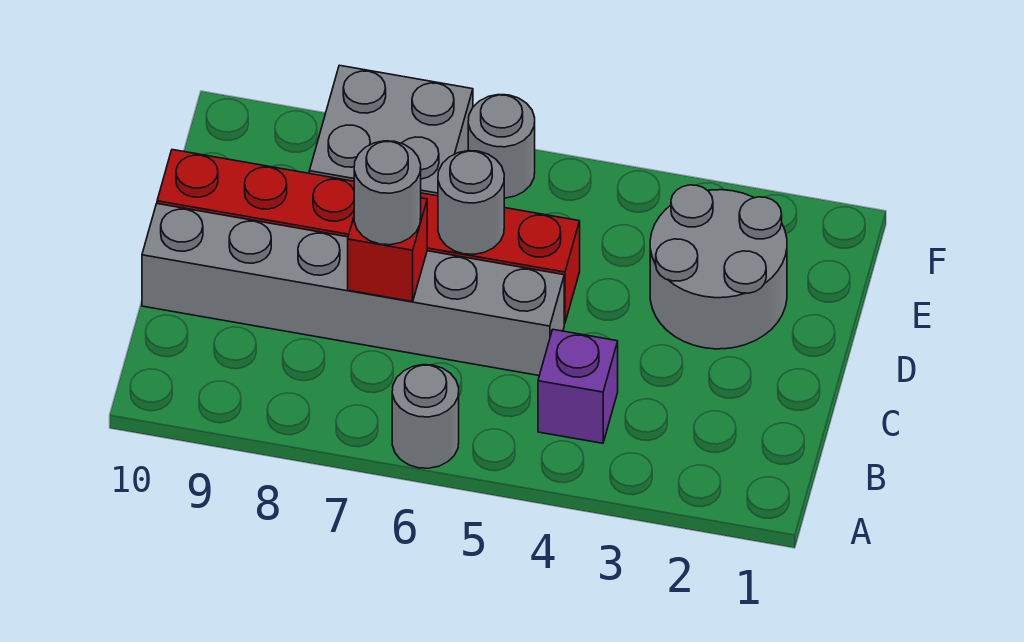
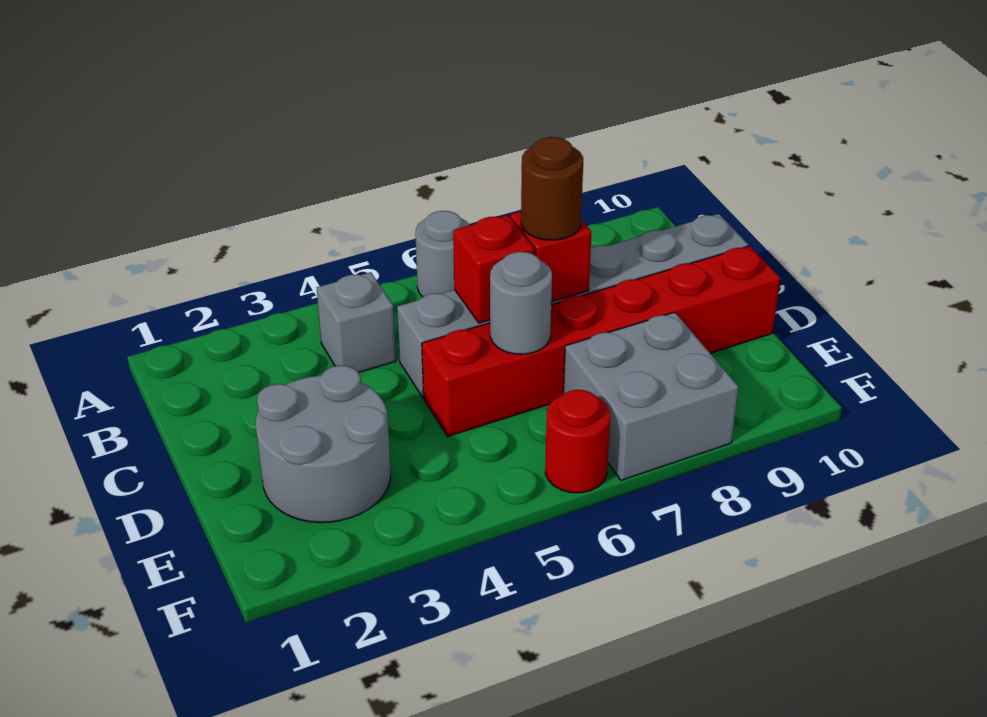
purple 1x1 brick [538,330,618,443] -> grey 1x1 brick [317,272,396,373]
none -> red 1x1 brick [453,215,534,323]
grey 1x1 round brick [354,141,421,245] -> brown 1x1 round brick [521,137,583,240]
grey 1x1 round brick [468,95,535,198] -> red 1x1 round brick [545,390,610,493]

